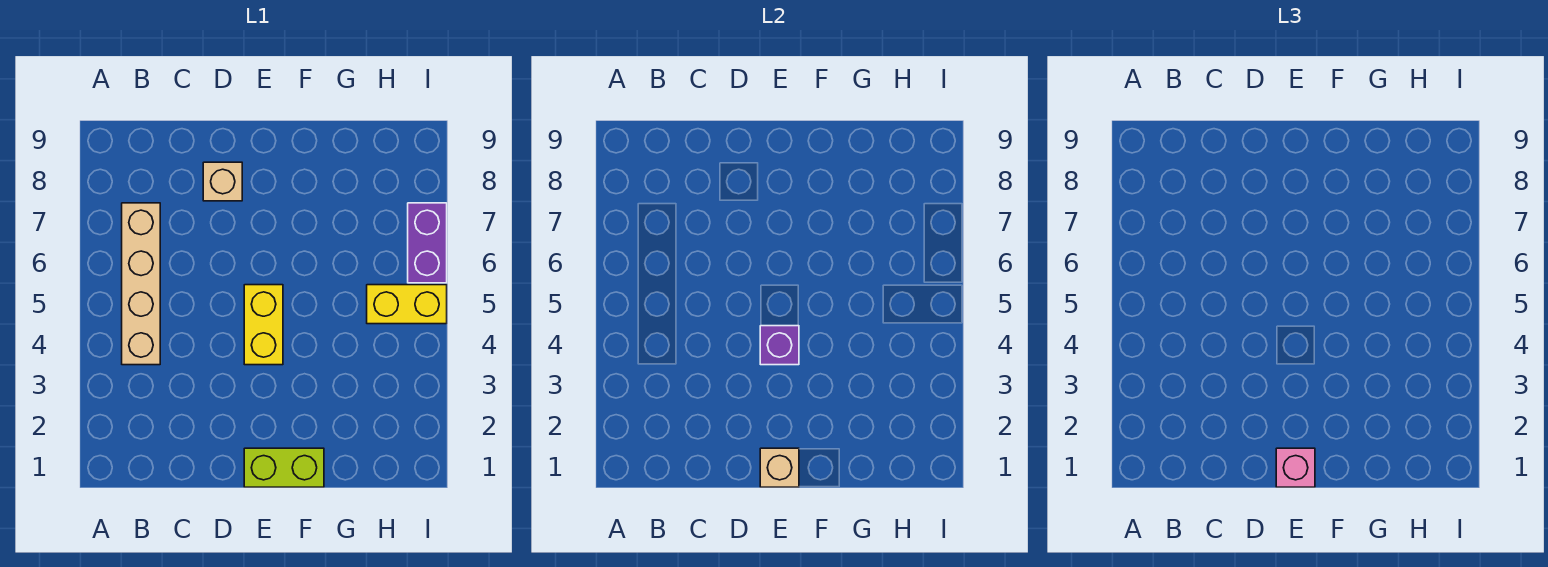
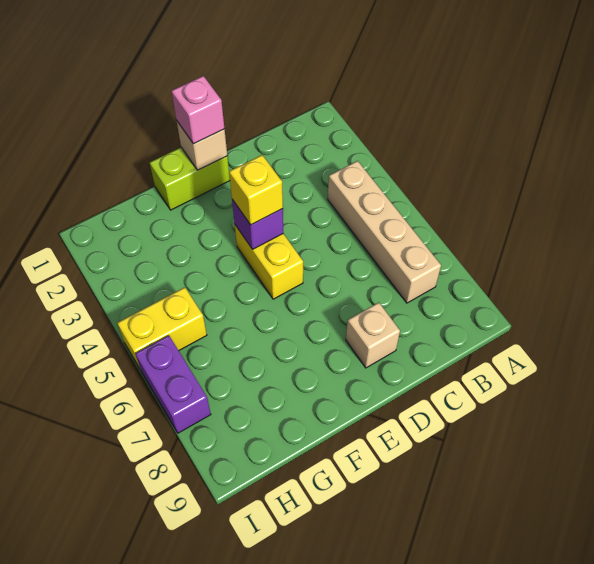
none -> yellow 1x1 brick [229,155,283,225]

